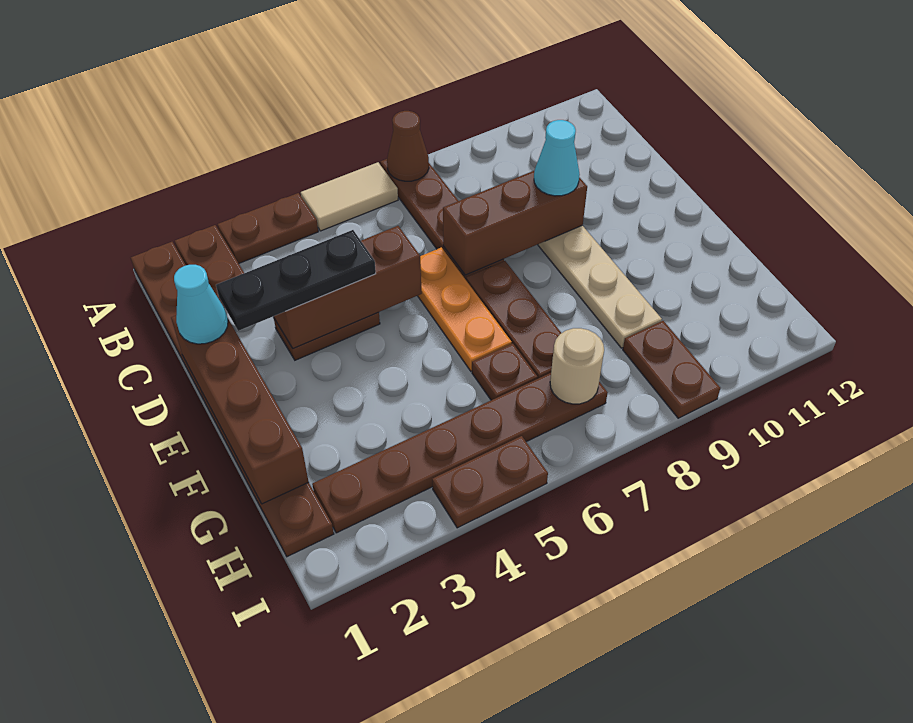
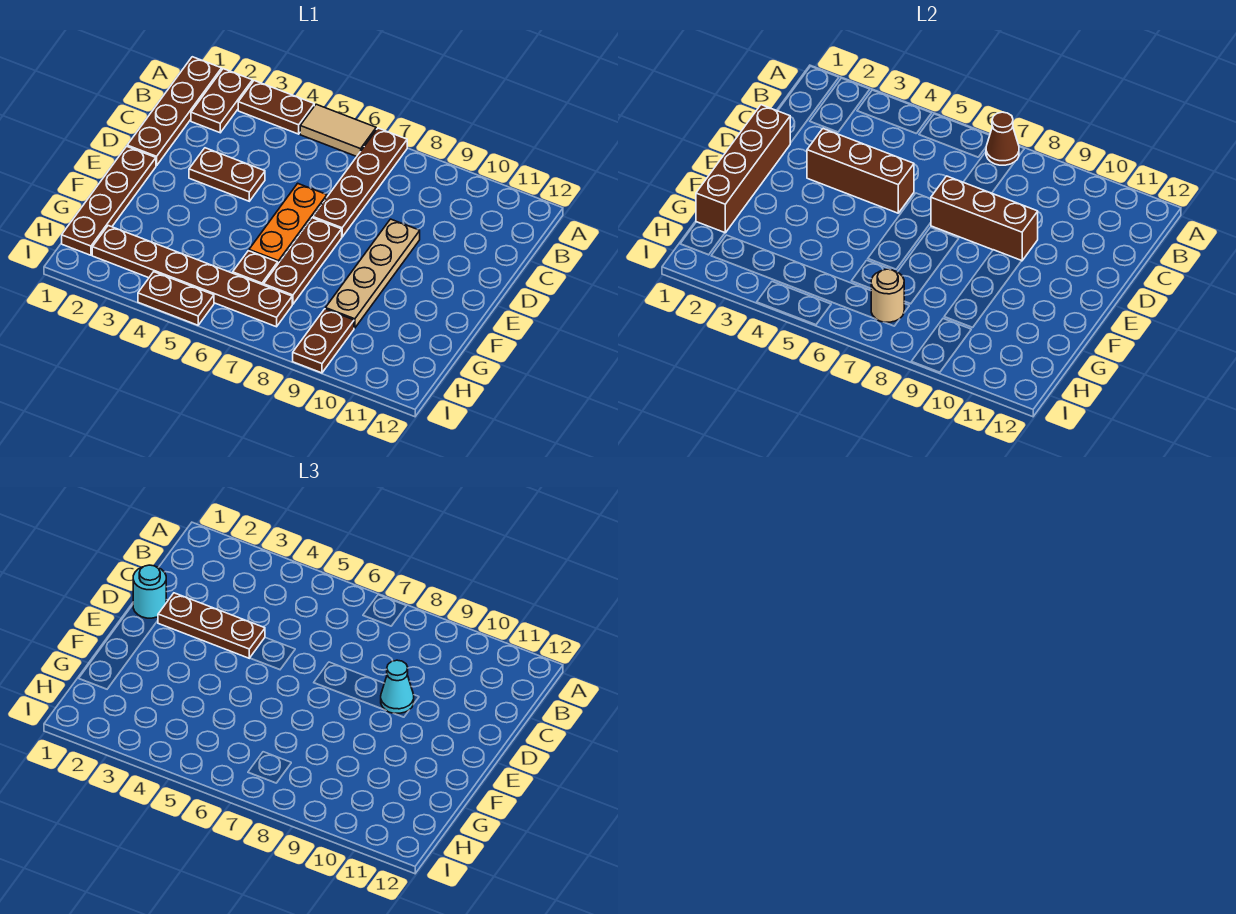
cyan 1x1 cone [174,265,228,344] -> cyan 1x1 round brick [133,565,166,618]
black 1x3 plate [216,230,376,331] -> brown 1x3 plate [158,593,265,658]

